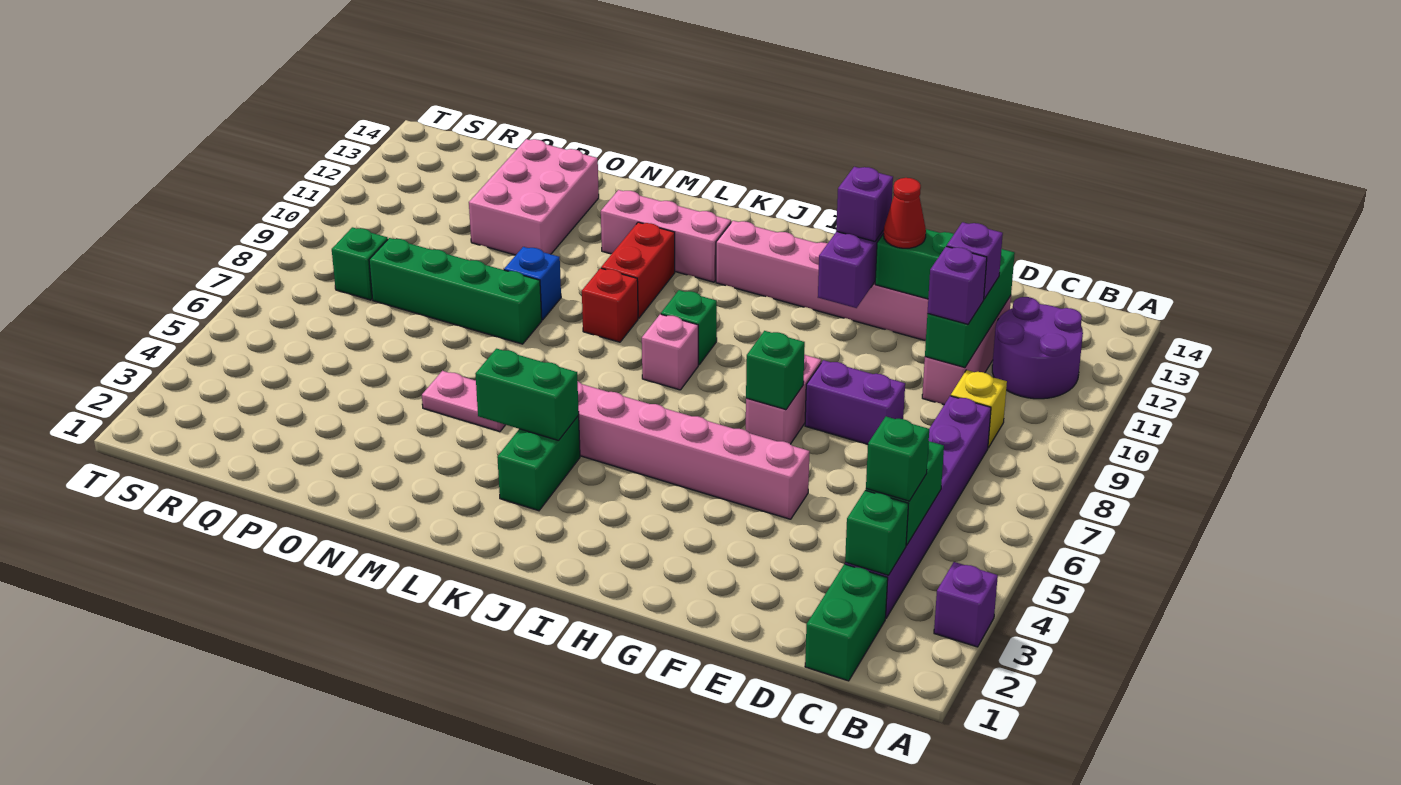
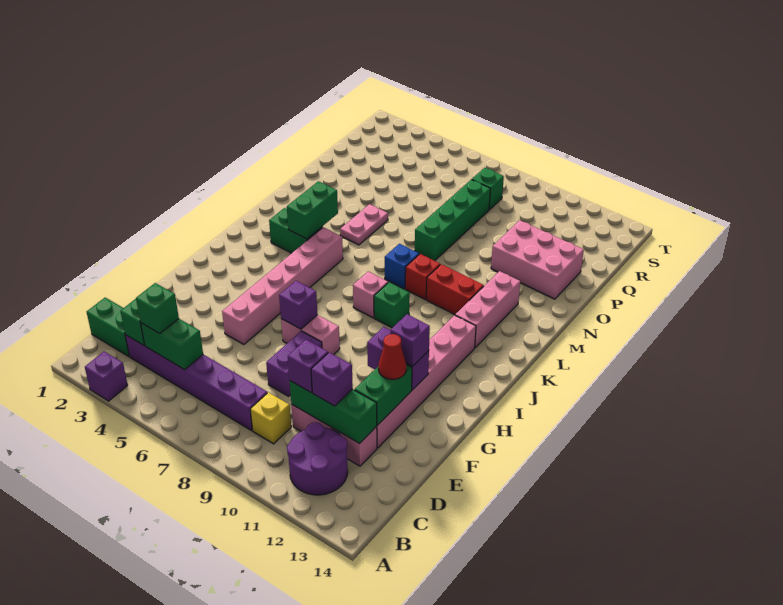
green 1x1 brick [746,331,805,410] -> purple 1x1 brick [279,281,318,329]
blue 1x1 brick [504,247,561,320] -> blue 1x1 brick moved to [385,244,419,289]

